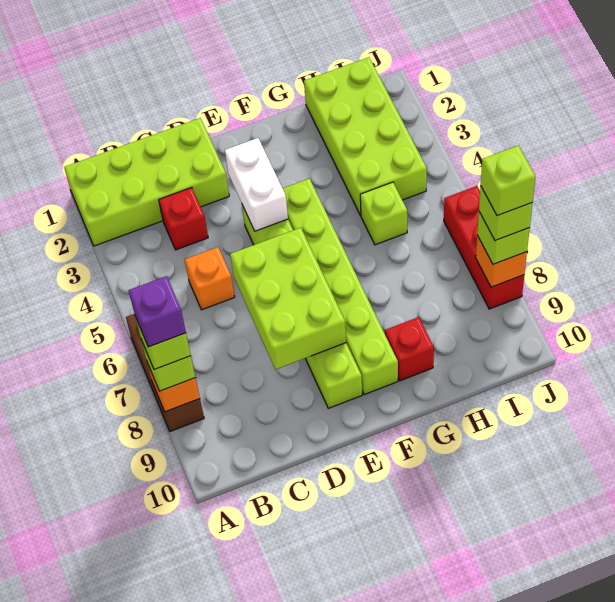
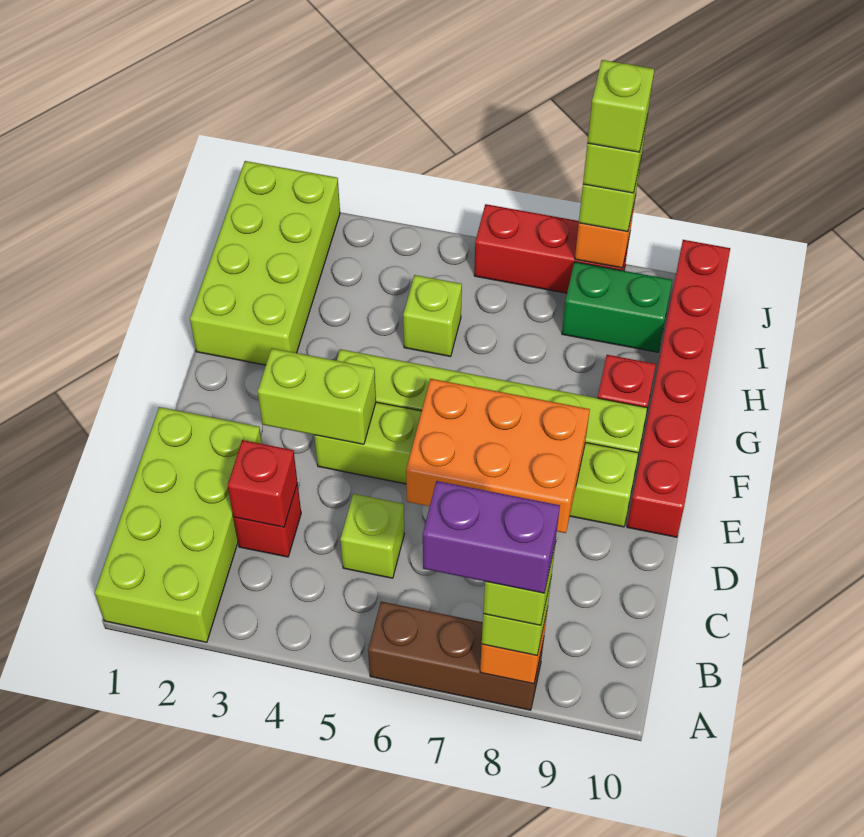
purple 1x1 brick [129,276,186,347] -> purple 1x2 brick [423,481,560,593]
none -> red 1x1 brick [228,440,298,527]
orange 1x1 brick [185,247,235,310] -> lime 1x1 brick [340,494,404,578]
lime 2x3 brick [230,228,346,370] -> orange 2x3 brick [406,379,590,533]
white 1x2 brick [225,138,288,231] -> lime 1x2 brick [258,348,376,444]
none -> red 1x6 brick [627,240,730,537]
lime 2x4 brick [304,57,427,216] -> lime 2x4 brick turned to [190,161,340,365]
none -> green 1x2 brick [562,262,672,352]

